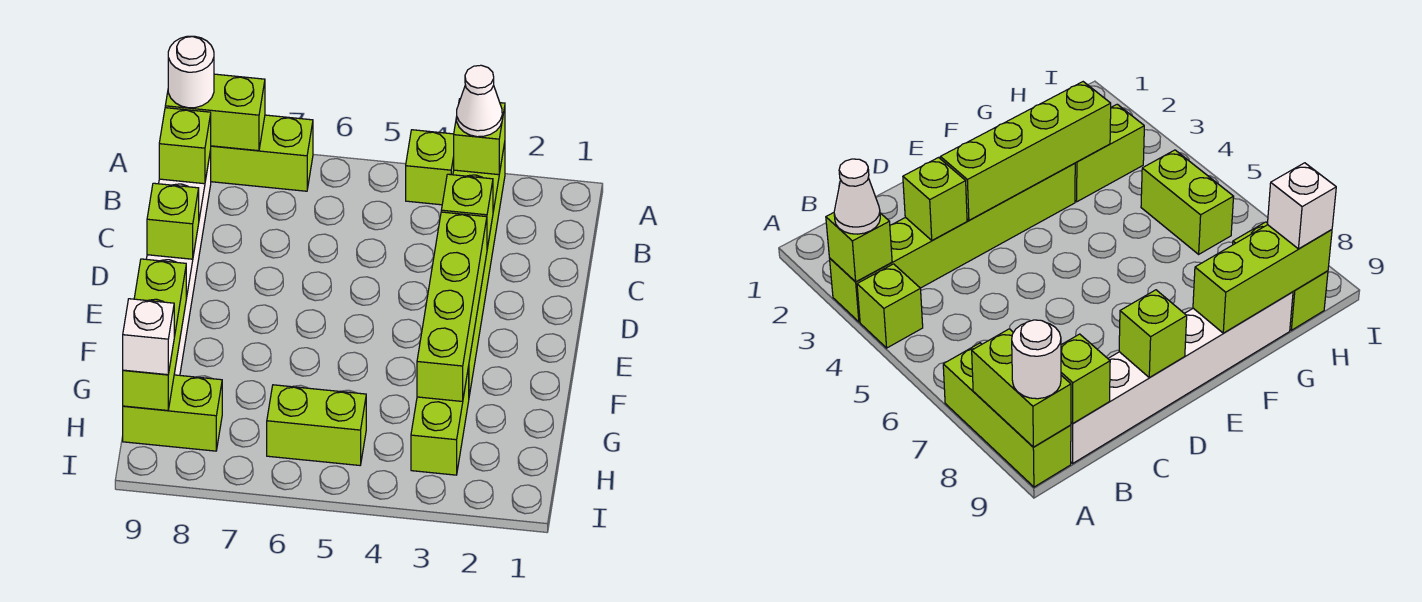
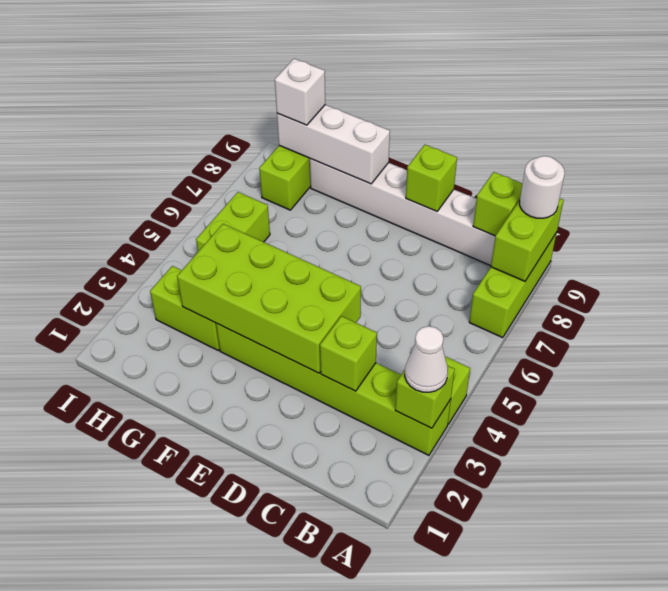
lime 1x4 brick [417,212,487,401] -> lime 2x4 brick [177,224,361,373]
lime 1x3 brick [123,259,186,411] -> white 1x3 brick [277,105,390,184]

